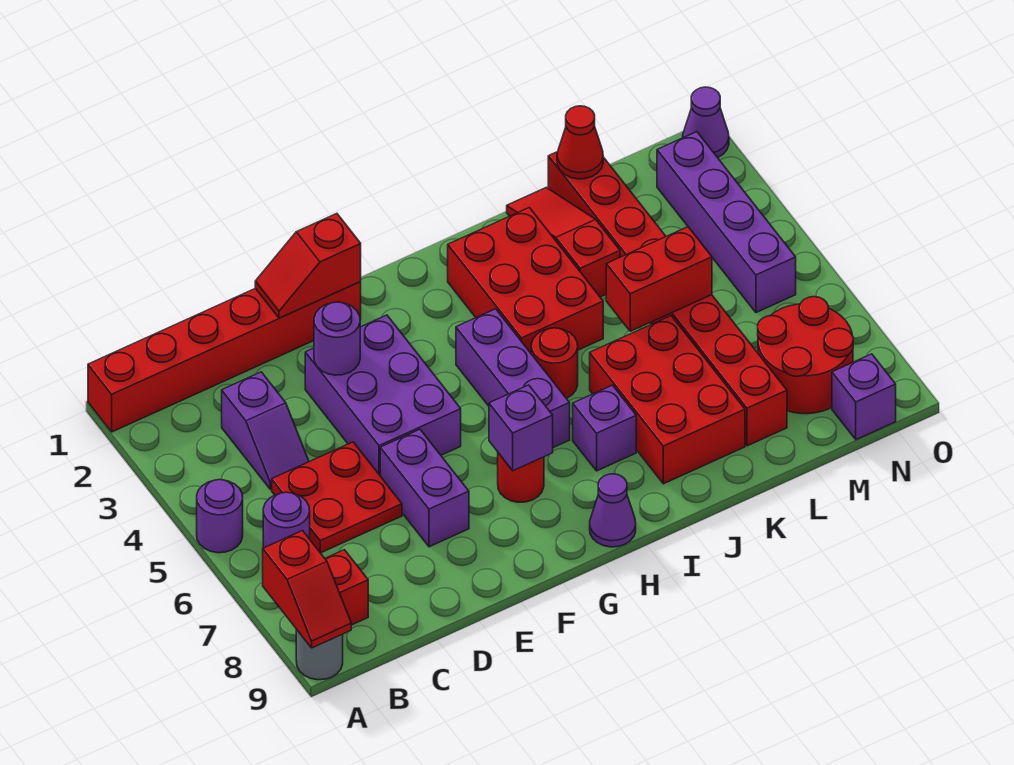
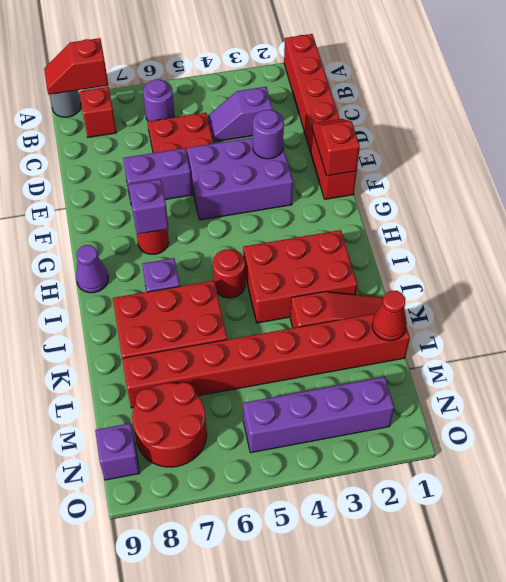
purple 1x1 round brick [197,480,243,553] -> none
purple 1x3 brick [456,309,570,448] -> none
red 1x2 brick [606,227,712,331] -> none
purple 1x1 cone [683,87,729,158] -> none

